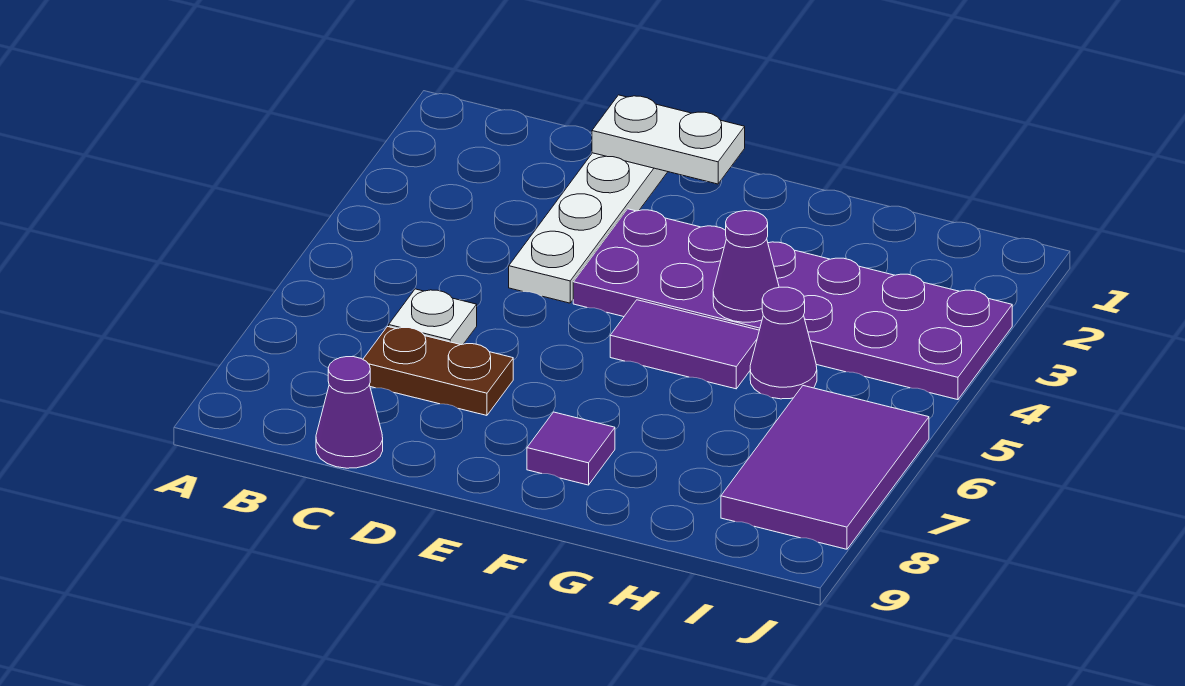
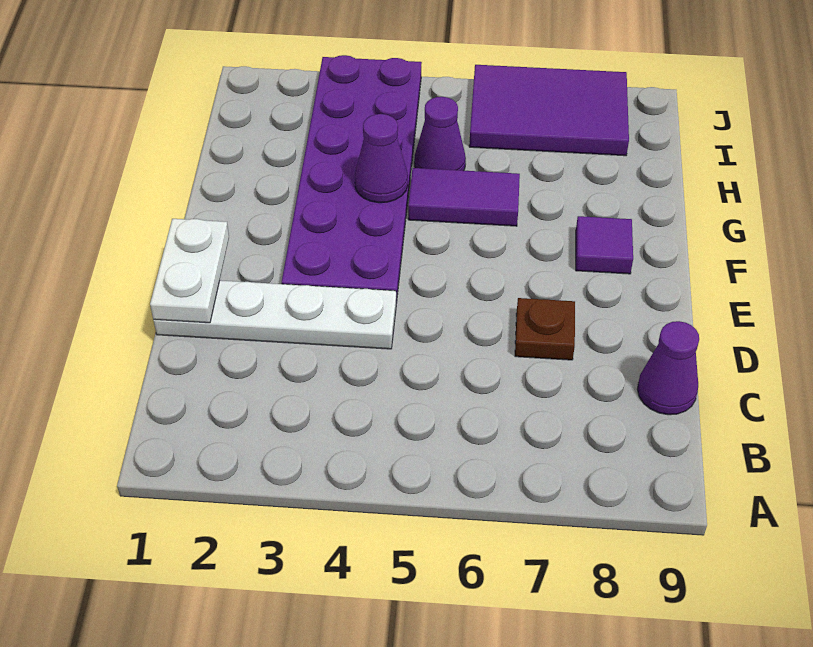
white 1x1 plate [389,289,477,345] -> none
brown 1x2 plate [363,327,513,415] -> brown 1x1 plate [515,298,575,360]
purple 1x2 tile [610,300,759,389] -> purple 1x2 tile turned to [408,168,520,226]

